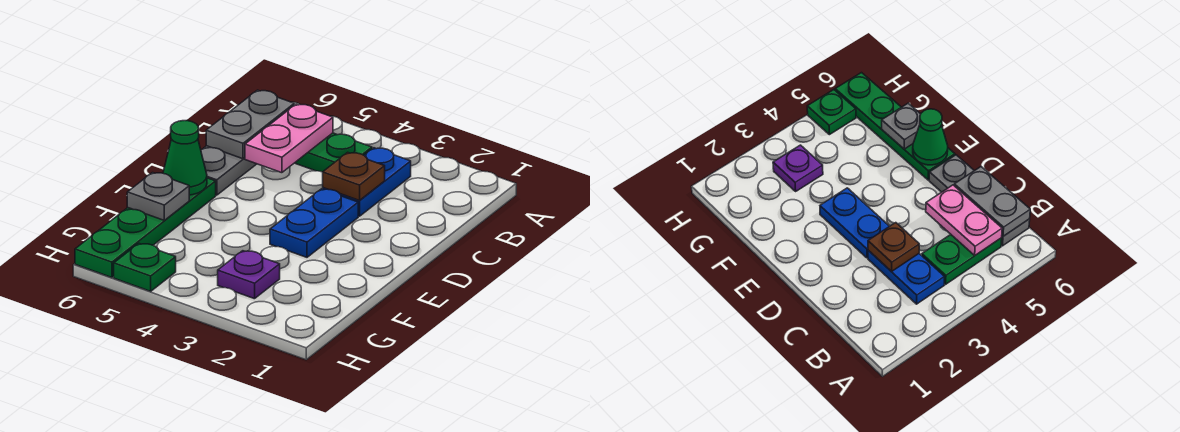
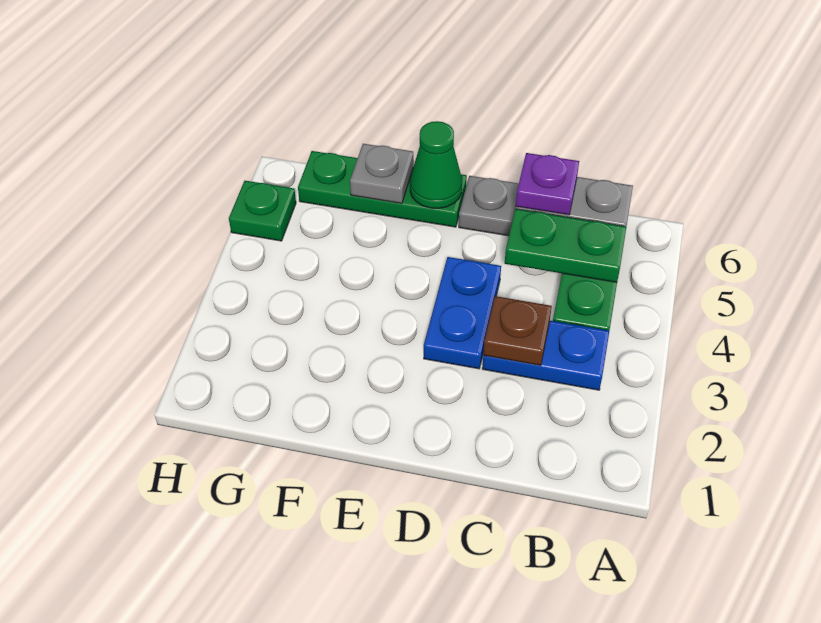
pink 1x2 plate [245,104,333,173] -> green 1x2 plate [505,209,626,282]
blue 1x2 plate [270,189,358,257] -> blue 1x2 plate turned to [424,257,501,369]
green 1x4 plate [75,178,216,277] -> green 1x3 plate [298,151,467,227]
purple 1x1 plate [218,251,280,299] -> purple 1x1 plate moved to [516,153,579,215]

